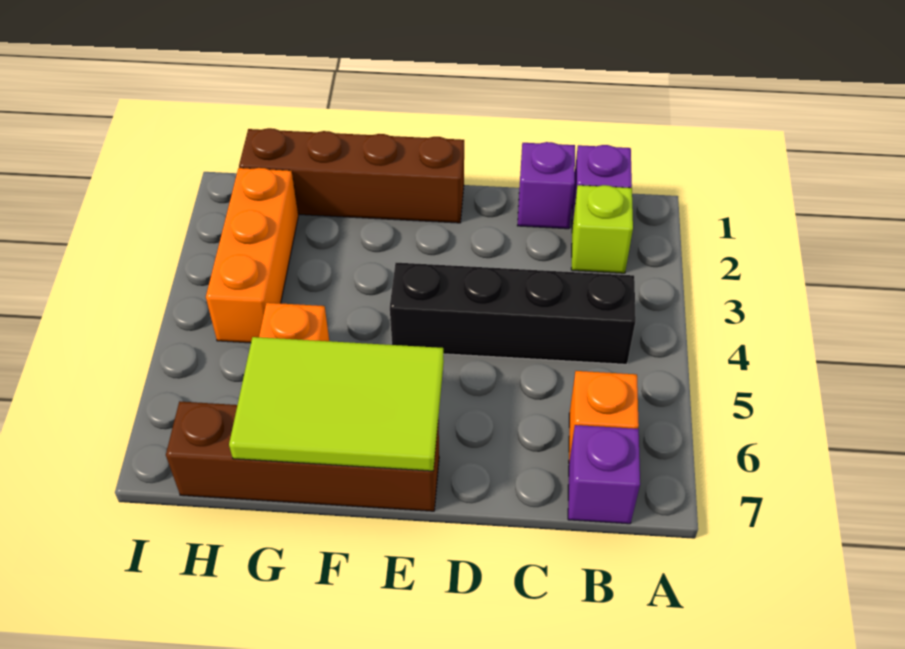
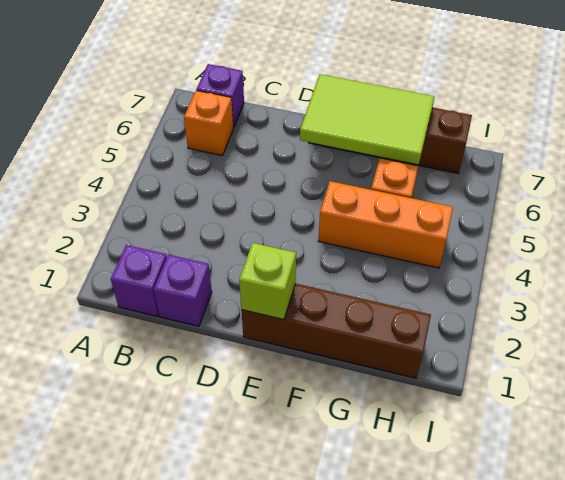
lime 1x1 brick [571,185,633,273] -> lime 1x1 brick moved to [239,243,296,320]
black 1x4 brick [390,263,636,364] -> none
orange 1x3 brick [206,168,298,343] -> orange 1x3 brick turned to [318,181,453,268]

